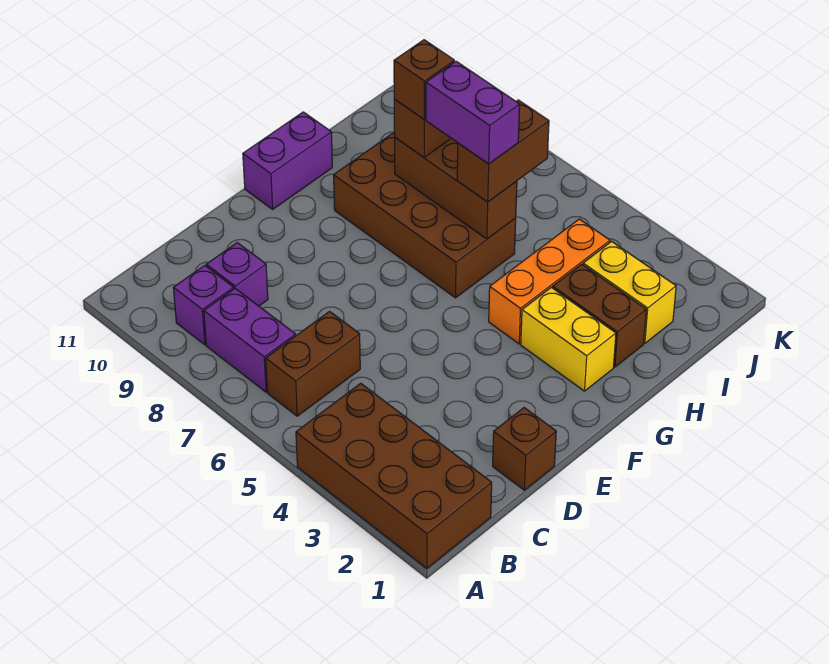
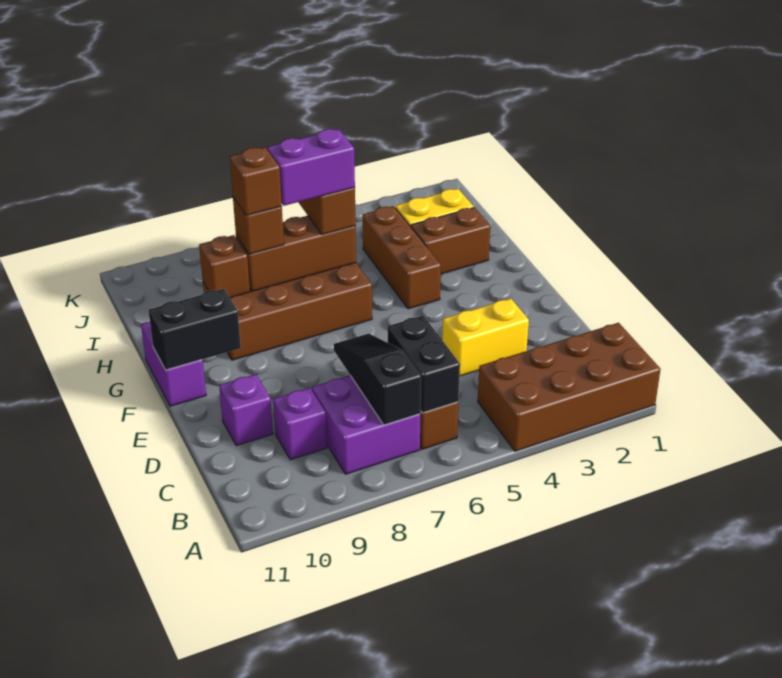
none -> black 1x2 brick [388,316,460,413]
purple 1x2 brick [204,289,296,392] -> purple 2x2 brick [312,376,421,474]
none -> black 1x3 slope [334,333,421,425]
purple 1x1 brick [174,265,234,345] -> purple 1x1 brick moved to [219,374,273,446]
brown 1x1 brick [493,408,556,490] -> brown 1x1 brick moved to [199,235,250,297]
none -> black 1x2 brick [148,289,241,370]
yellow 1x2 brick [521,287,616,391] -> yellow 1x2 brick moved to [442,299,529,376]
orange 1x3 brick [489,219,610,344] -> brown 1x3 brick [362,206,441,309]

